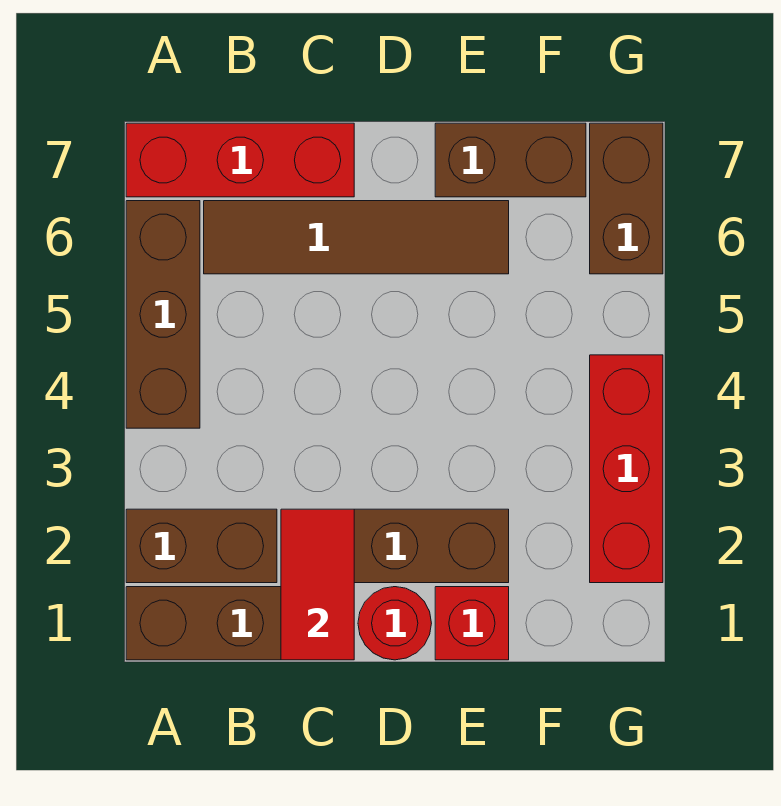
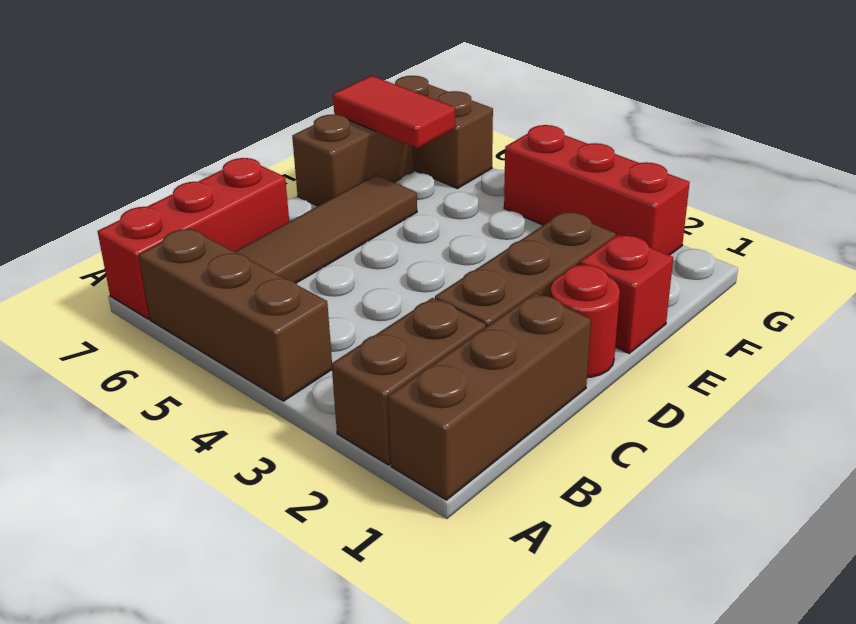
red 1x2 tile [281,509,354,660] -> red 1x2 tile moved to [333,76,455,148]

